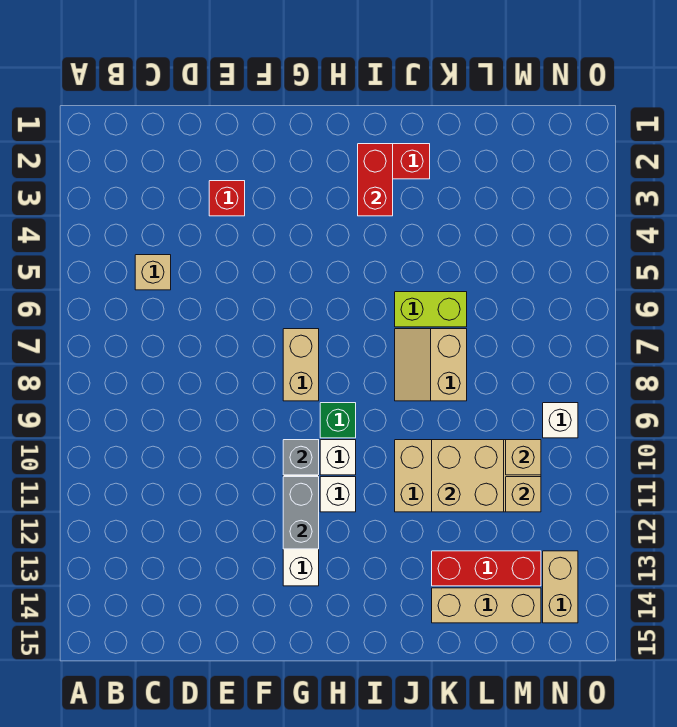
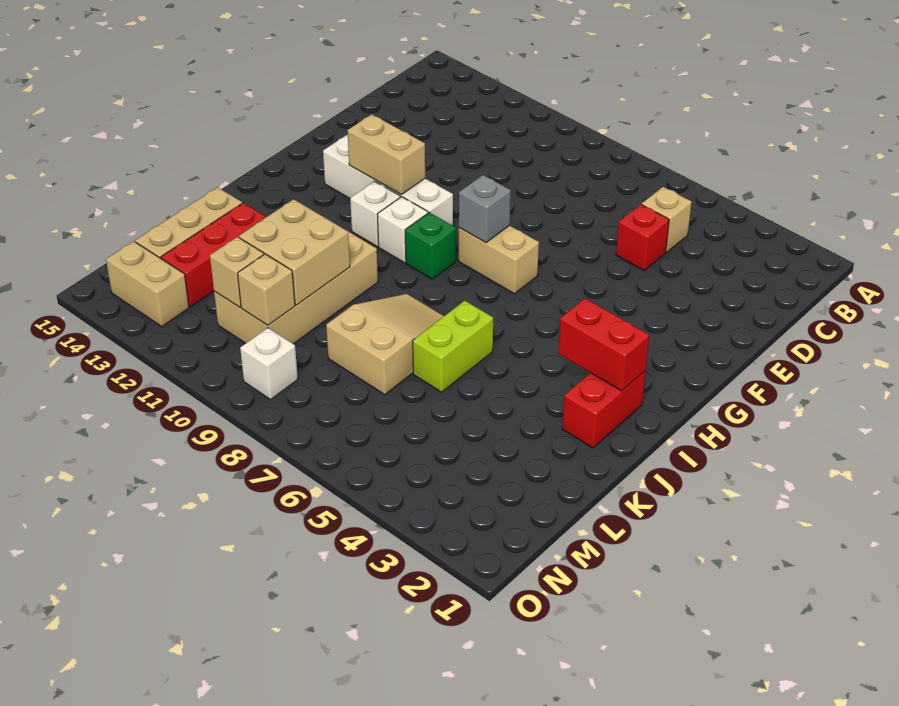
red 1x1 brick [209,181,245,216] -> red 1x1 brick moved to [616,204,669,270]
grey 1x1 brick [283,440,319,475] -> grey 1x1 brick moved to [459,175,511,243]
grey 1x2 brick [283,477,319,549] -> tan 1x2 brick [347,114,425,195]
tan 2x2 slope [395,329,467,401] -> tan 2x3 slope [326,294,444,394]

